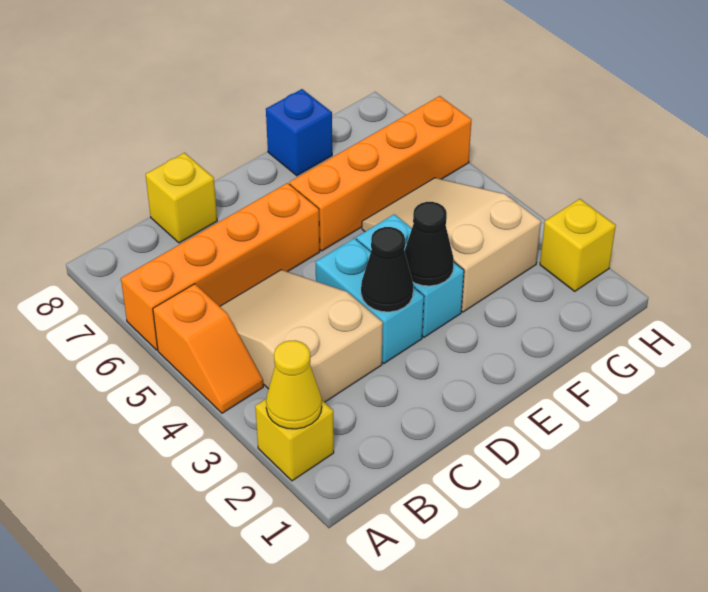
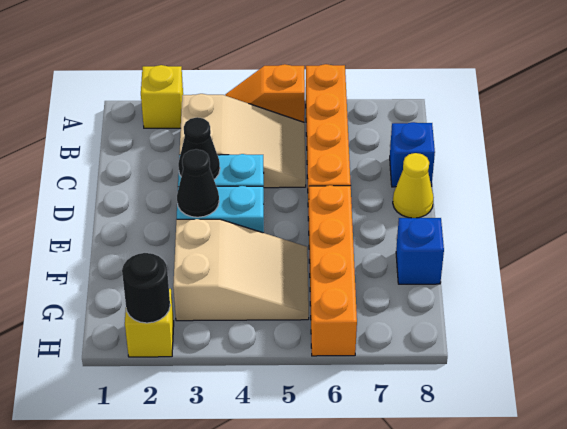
yellow 1x1 cone [266,340,322,429] -> yellow 1x1 cone moved to [393,153,434,218]
yellow 1x1 brick [146,153,217,243] -> blue 1x1 brick [390,122,435,187]
none -> black 1x1 round brick [122,253,170,323]

